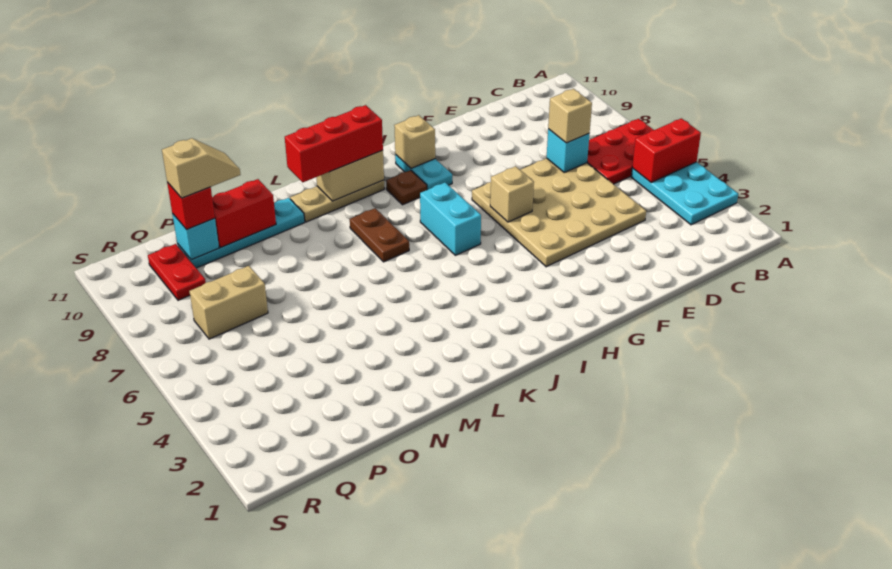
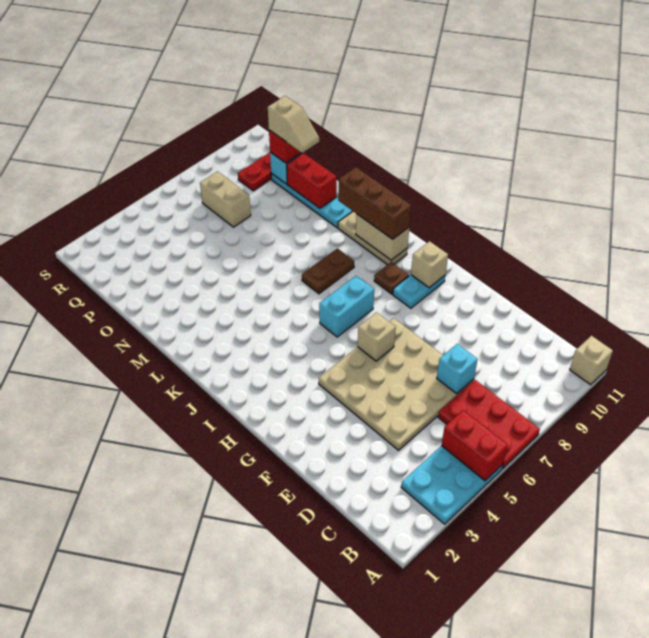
tan 1x1 brick [548,89,592,143] -> tan 1x1 brick moved to [570,336,613,385]
red 1x3 brick [285,105,383,182] -> brown 1x3 brick [338,167,411,239]

